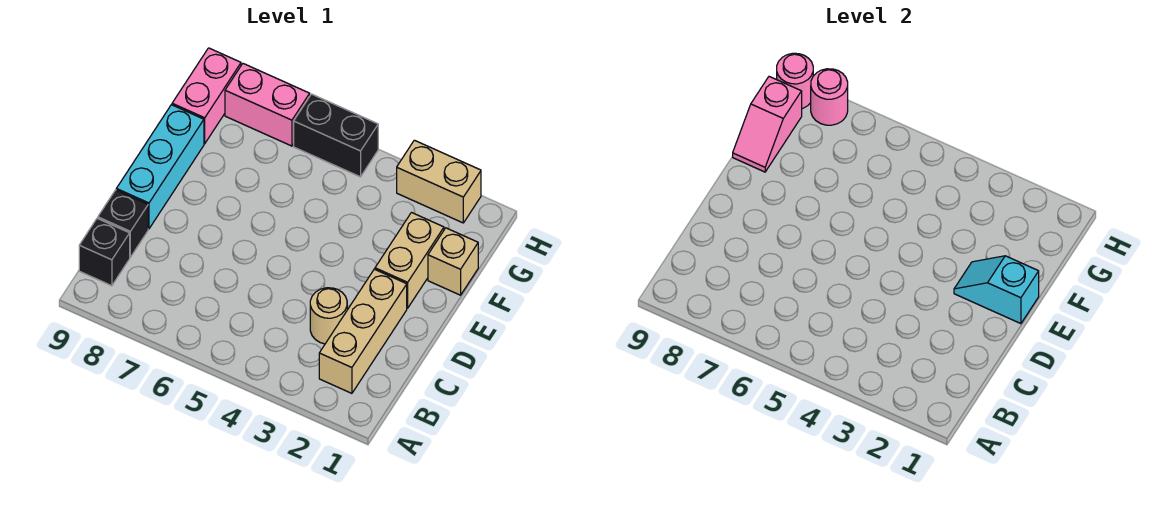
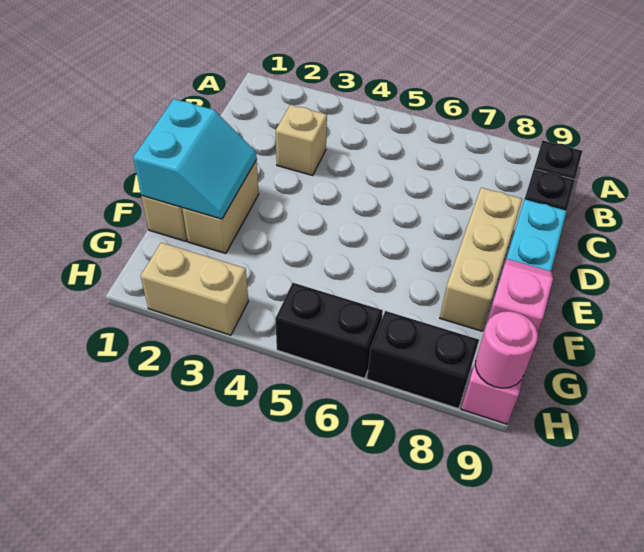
tan 1x3 brick [319,269,407,393] -> tan 1x3 brick moved to [440,188,522,331]
tan 1x1 round brick [310,288,347,344] -> tan 1x1 brick [276,105,327,175]
cyan 1x2 slope [954,256,1039,324] -> cyan 2x2 slope [133,99,257,219]
pink 1x2 brick [225,64,310,146] -> black 1x2 brick [367,311,479,408]
pink 1x1 round brick [811,69,848,125] -> none

